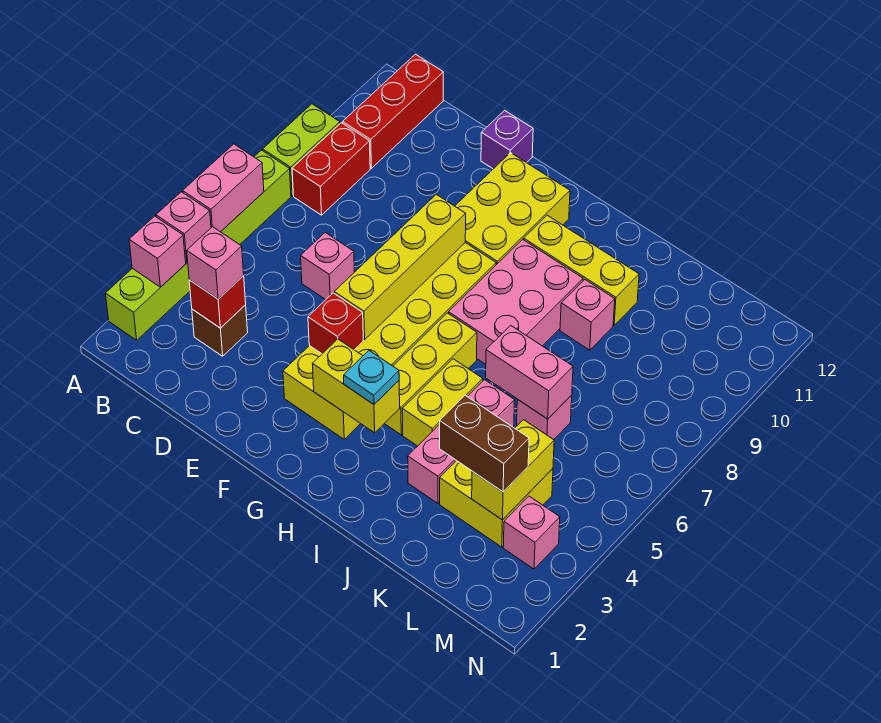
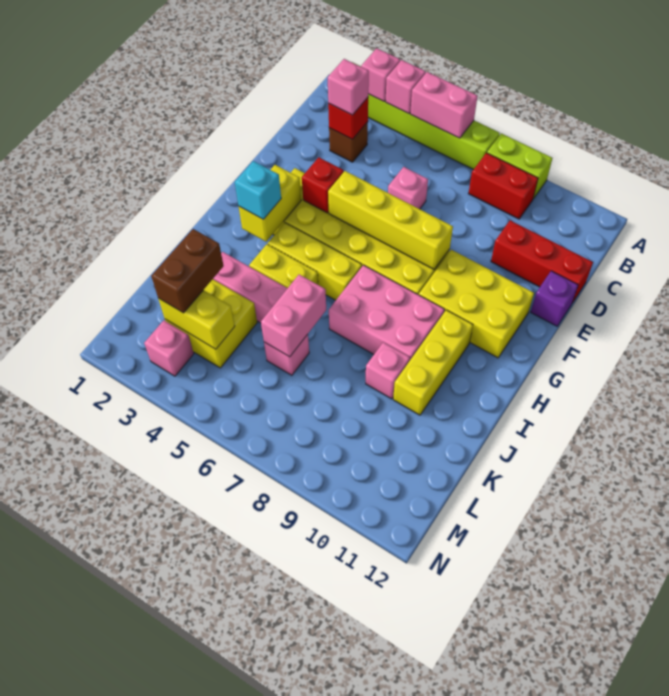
red 1x3 brick [343,54,443,168] -> red 1x3 brick moved to [491,220,593,303]
cyan 1x1 plate [344,351,399,404] -> cyan 1x1 brick [235,161,281,219]

